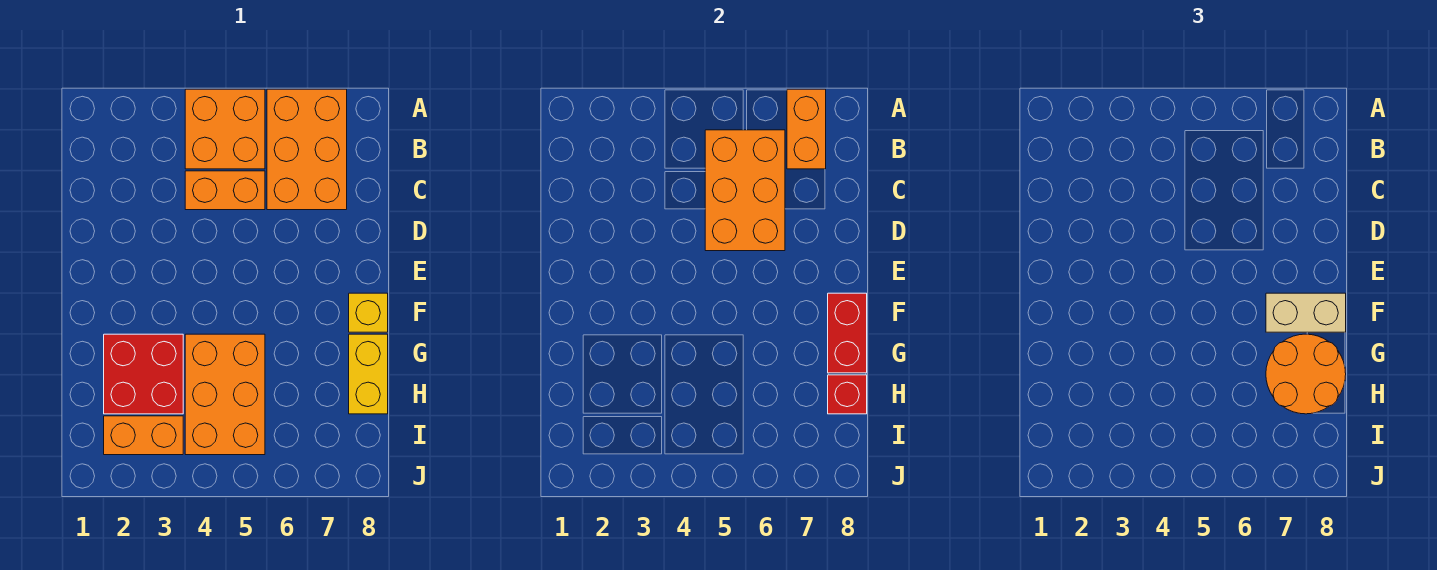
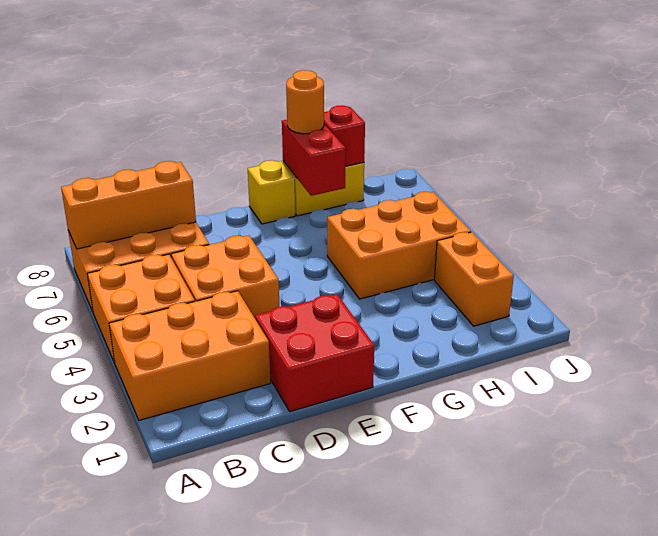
orange 1x2 brick [787,89,826,169] -> orange 1x3 brick [61,161,196,249]
orange 2x3 brick [705,130,785,251] -> orange 2x3 brick moved to [109,291,270,420]
orange 1x2 brick [185,171,265,210] -> orange 2x2 brick [171,235,279,319]
tan 1x2 brick [1266,293,1346,332] -> none
red 1x2 brick [828,293,867,373] -> red 1x2 brick turned to [282,120,346,196]
red 2x2 brick [104,334,183,414] -> red 2x2 brick moved to [255,294,374,412]
orange 2x2 round brick [1266,334,1346,414] -> orange 1x1 round brick [286,70,324,134]

